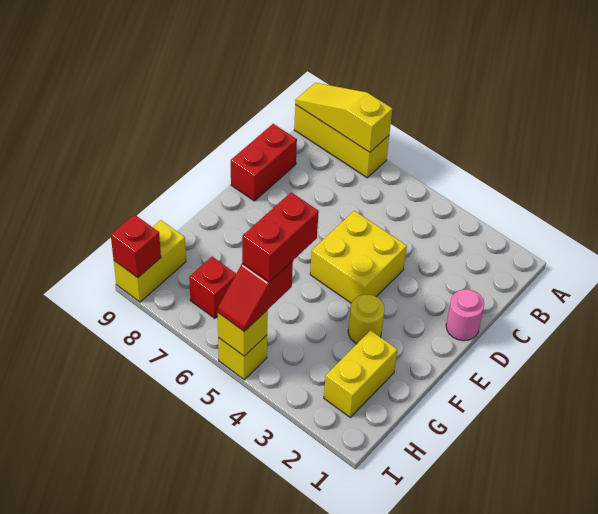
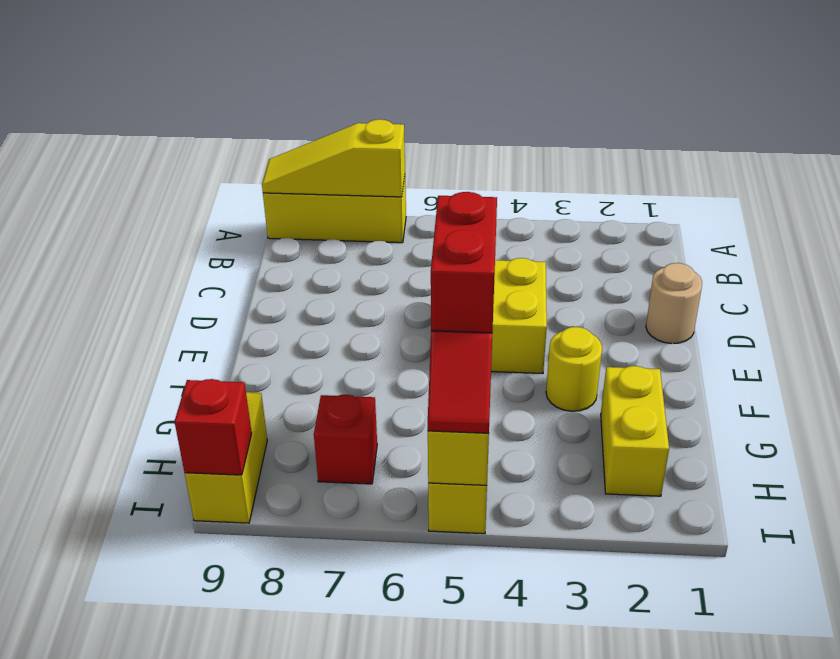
red 1x2 brick [231,124,297,201] -> none
pink 1x1 round brick [446,289,484,341] -> tan 1x1 round brick [646,263,702,344]

